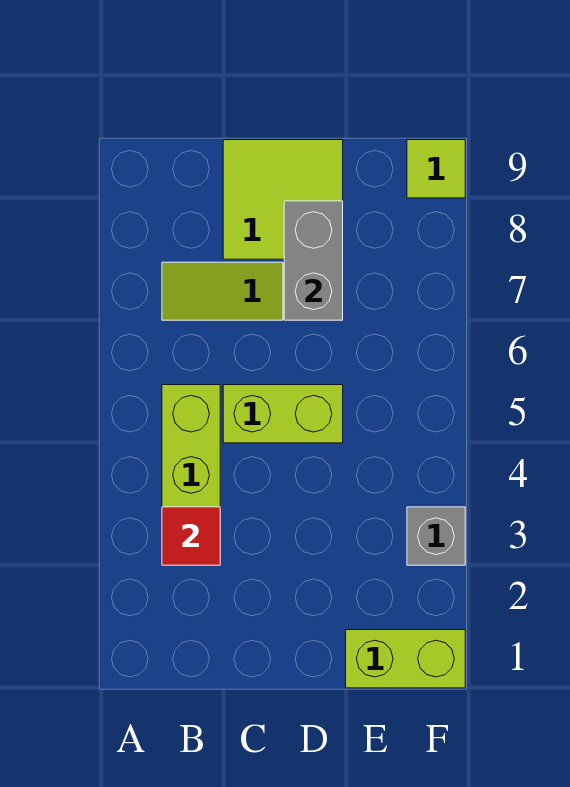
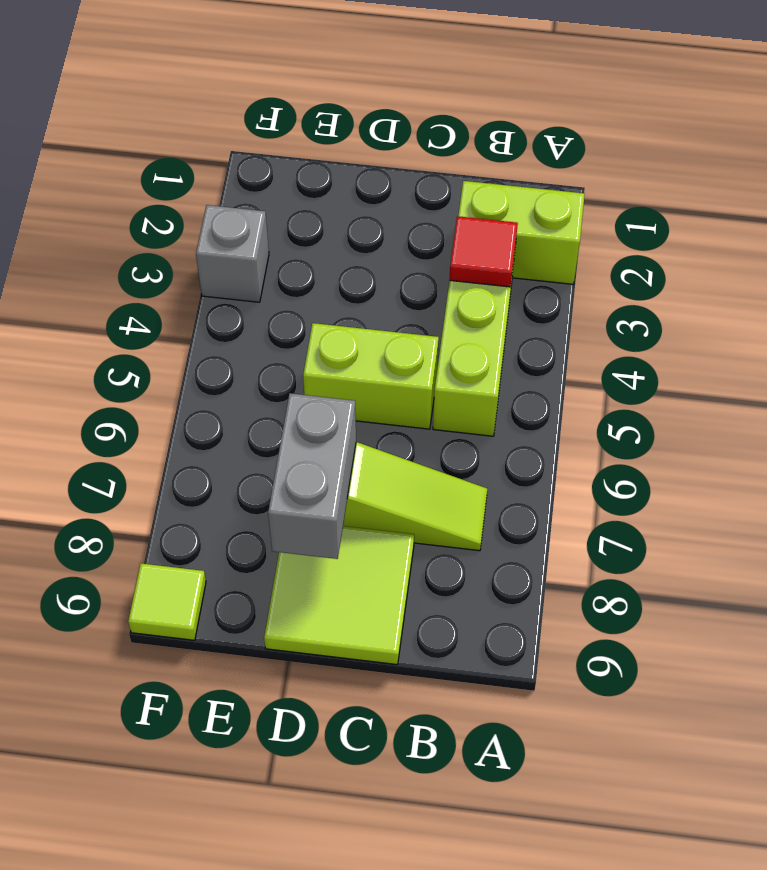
lime 1x2 brick [346,630,465,688] -> lime 1x2 brick moved to [458,181,585,284]

